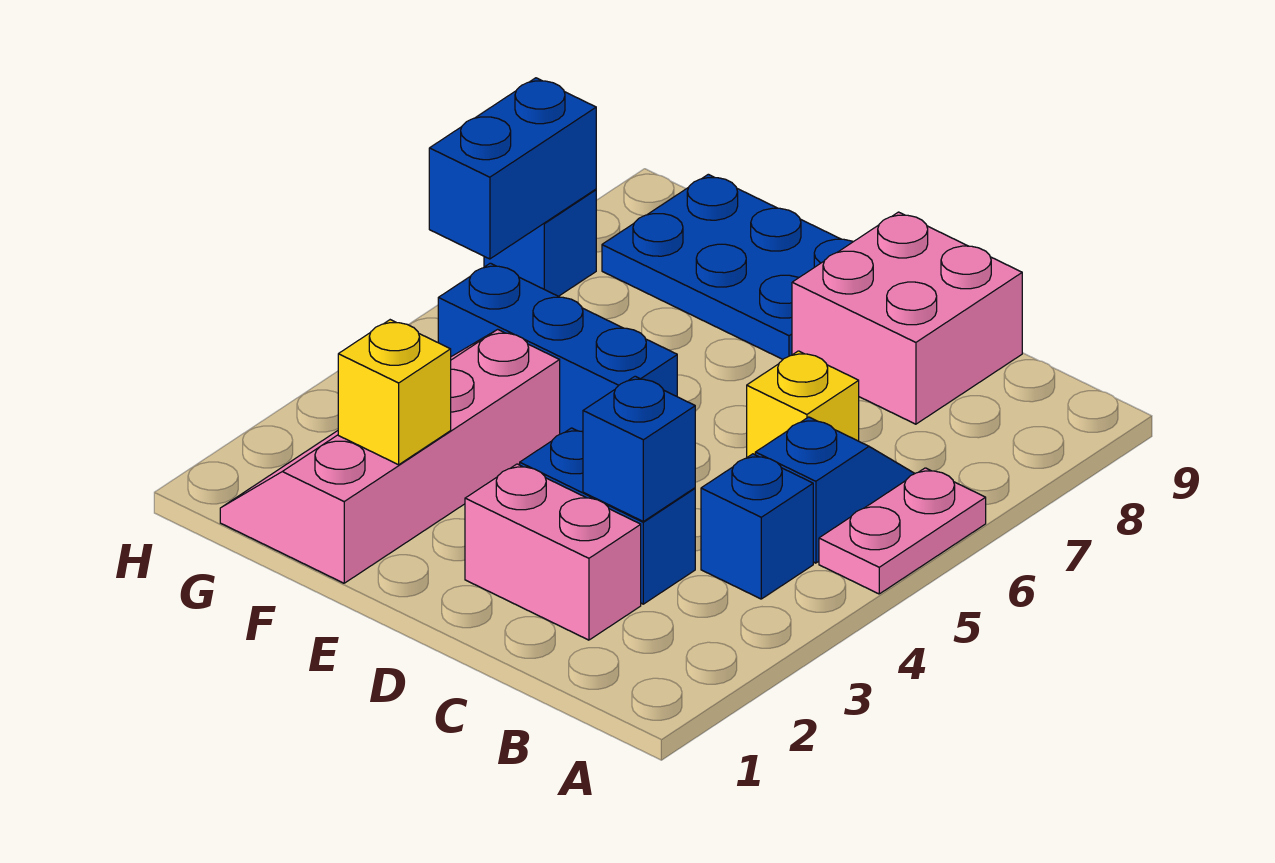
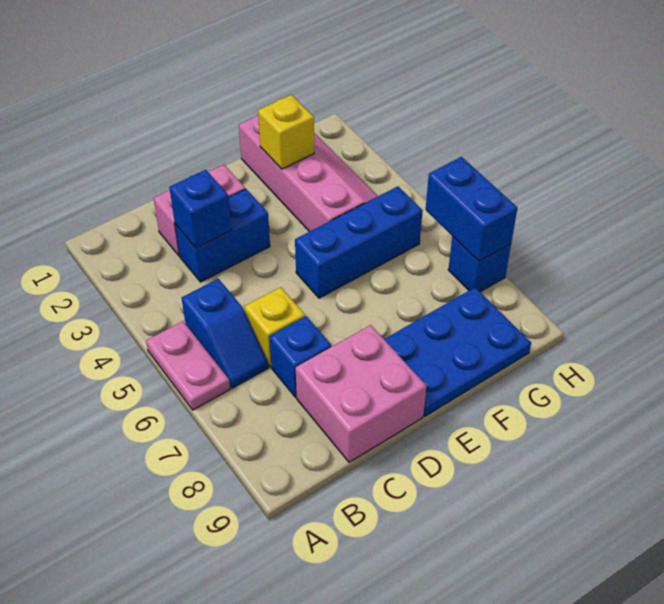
blue 1x1 brick [701,454,813,599] -> blue 1x1 brick moved to [269,316,331,397]

